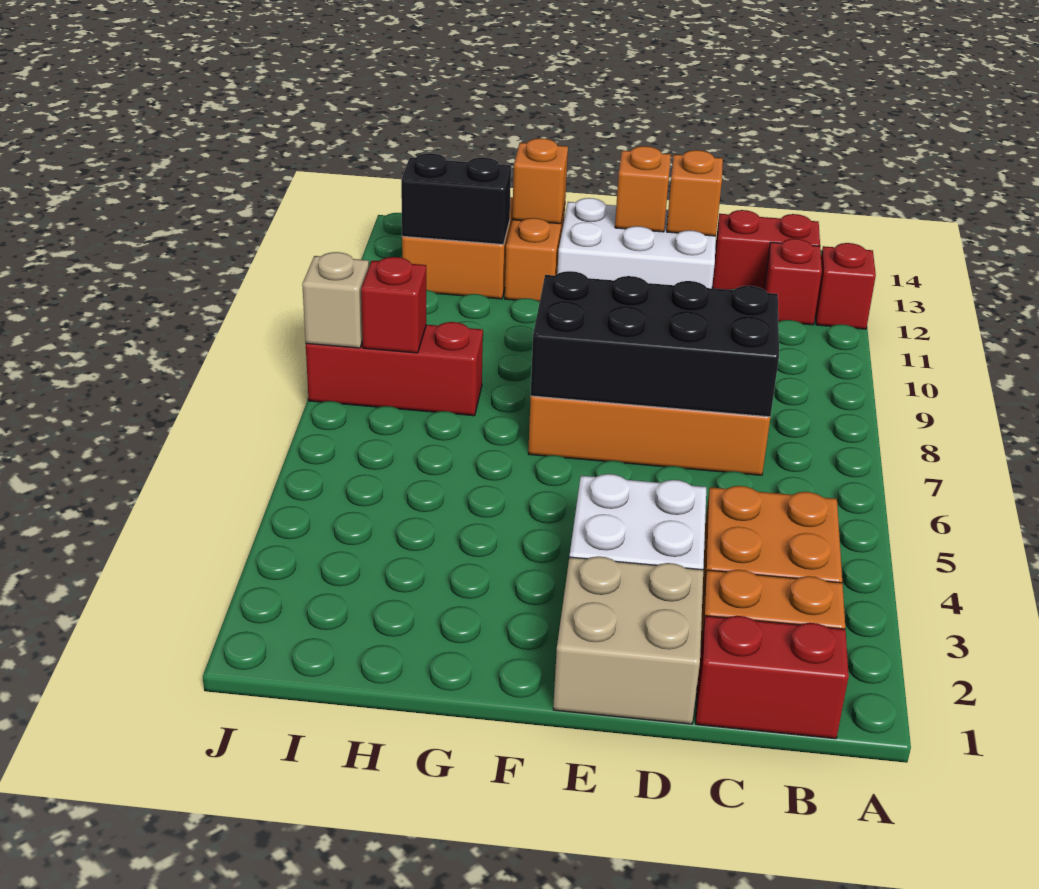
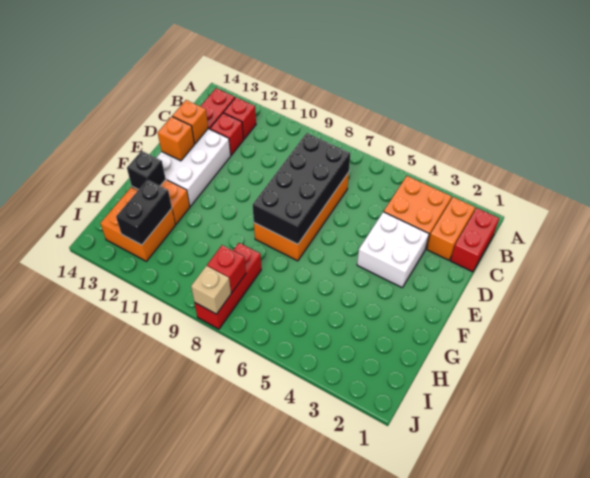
red 1x1 brick [815,243,876,329] -> red 1x1 brick moved to [210,113,244,155]
tan 2x2 brick [553,556,703,724] -> none
orange 1x1 brick [512,138,568,224] -> black 1x1 brick [127,151,166,190]

